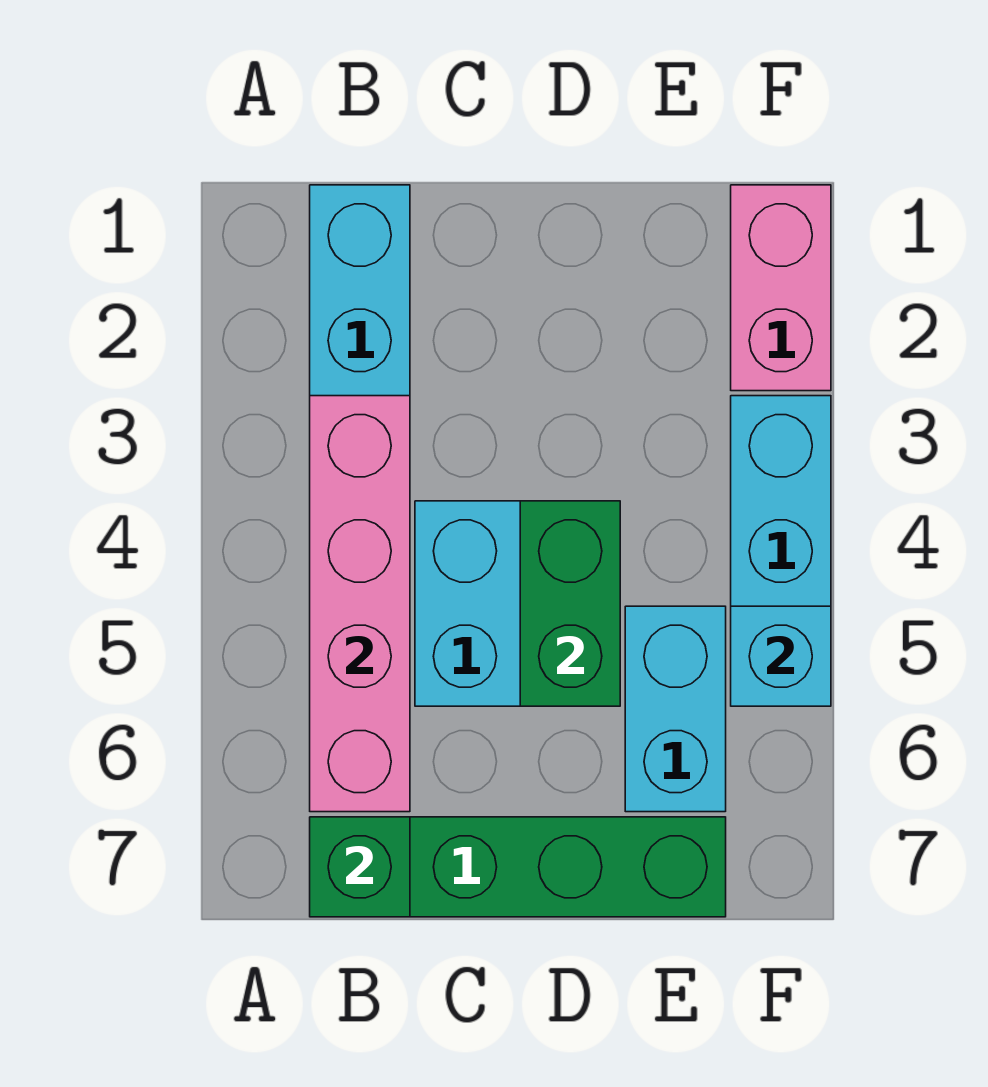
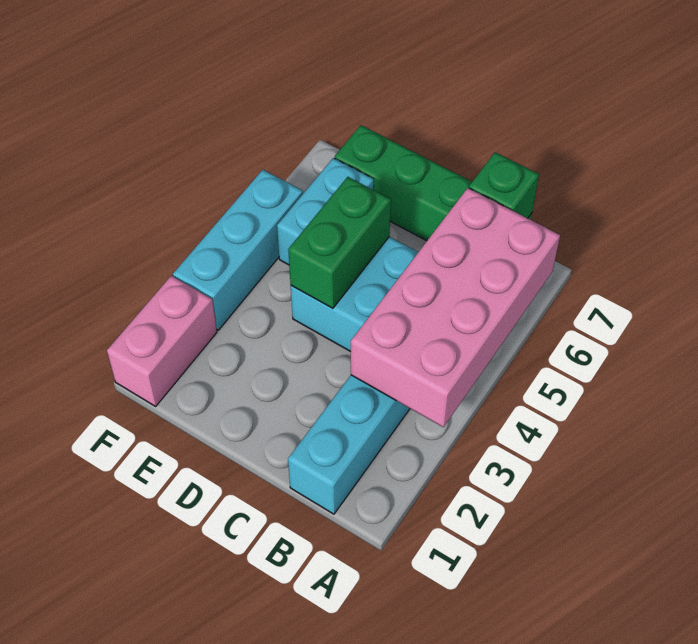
pink 1x4 brick [310,396,410,812] -> pink 2x4 brick [351,188,560,427]
cyan 1x1 brick [731,606,831,706] -> none

